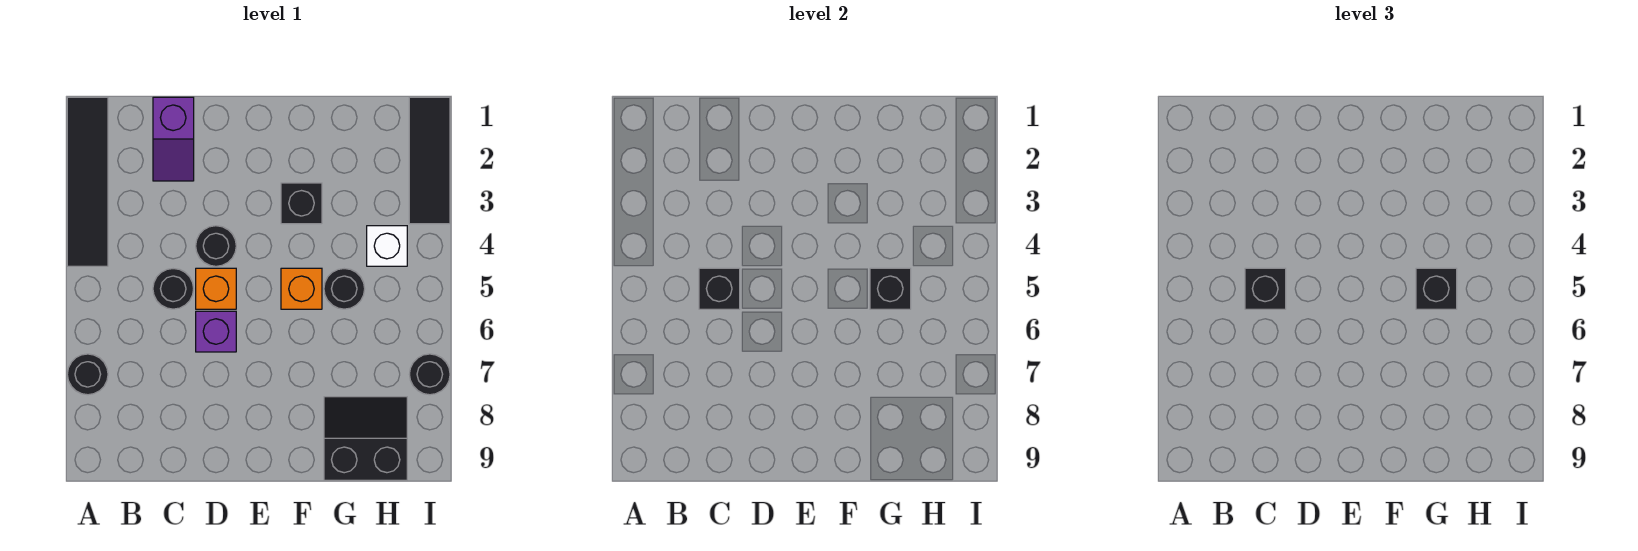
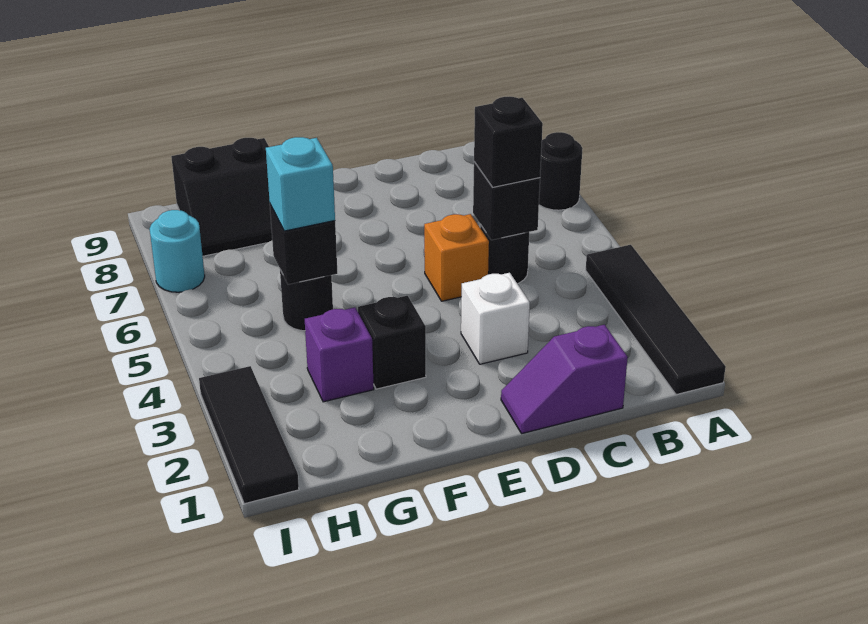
purple 1x2 slope [153,97,194,181] -> purple 1x2 slope turned to [501,325,628,434]
black 1x1 round brick [196,226,236,266] -> none
purple 1x1 brick [196,311,236,352] -> purple 1x1 brick moved to [305,307,374,402]
orange 1x1 brick [281,268,322,309] -> none
black 1x1 brick [1416,268,1457,309] -> cyan 1x1 brick [266,137,335,231]
white 1x1 brick [367,226,407,266] -> white 1x1 brick moved to [461,273,530,364]
black 1x1 round brick [409,354,450,395] -> cyan 1x1 round brick [150,210,205,292]

